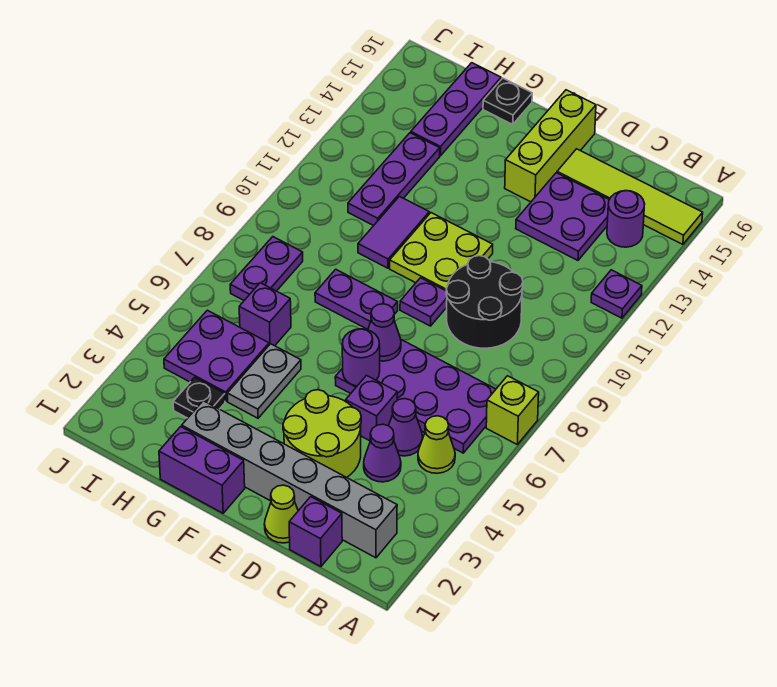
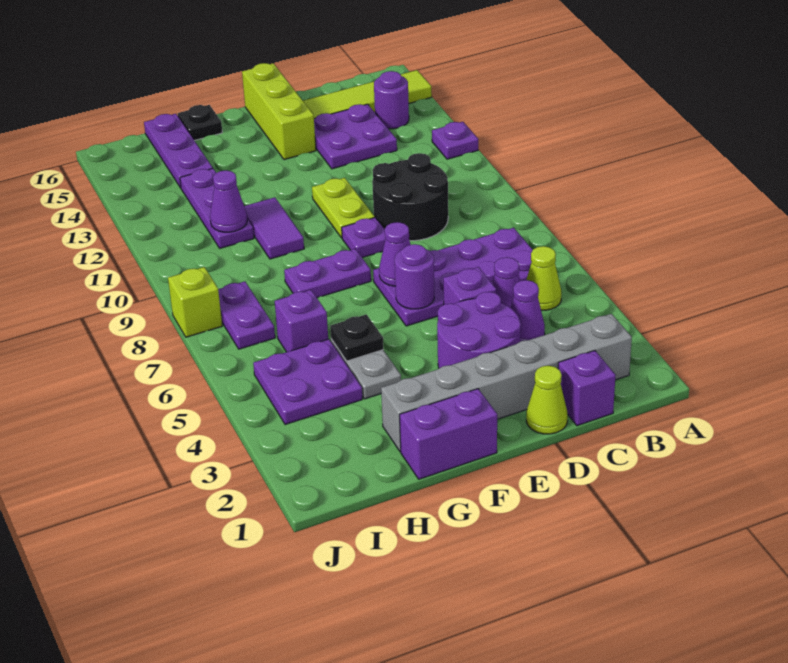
lime 1x1 brick [486,376,539,444] -> lime 1x1 brick moved to [168,267,222,337]
lime 2x2 round brick [283,390,361,477] -> purple 2x2 round brick [437,292,521,368]
lime 2x2 plate [390,213,493,291] -> lime 1x2 plate [312,178,375,238]
black 1x1 plate [173,377,225,418] -> black 1x1 plate moved to [330,314,383,361]
none -> purple 1x1 cone [210,170,247,232]

